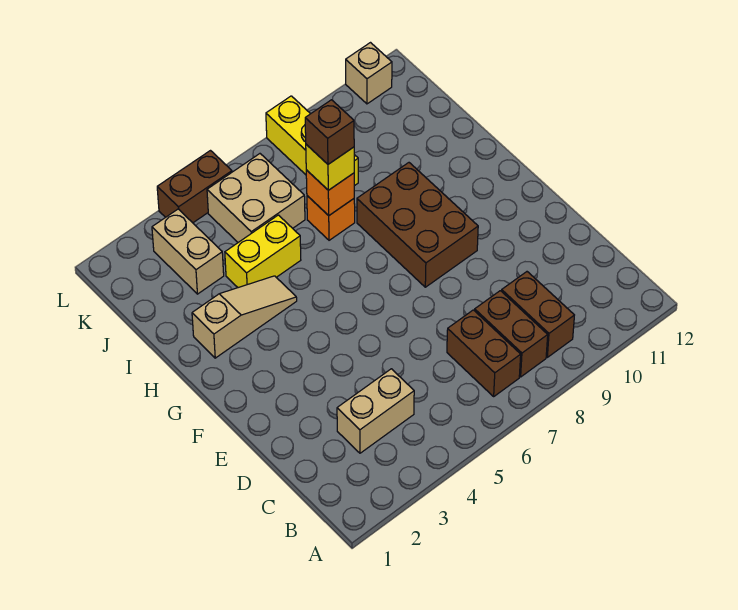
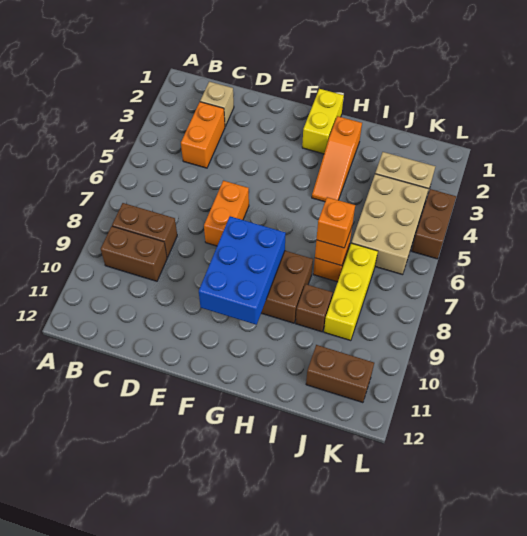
brown 1x2 brick [447,310,521,396] -> brown 1x2 brick moved to [306,345,374,403]
tan 1x2 brick [337,369,414,453] -> orange 1x2 brick [181,102,225,168]
none -> orange 1x2 brick [204,180,249,246]
none -> blue 2x3 brick [199,216,286,325]
tan 1x3 slope [192,276,297,358] -> orange 1x3 slope [312,116,362,202]
yellow 1x2 brick [225,215,301,288] -> yellow 1x2 brick moved to [302,89,344,154]
yellow 1x1 brick [306,144,354,190] -> orange 1x1 brick [316,197,355,248]
brown 1x1 brick [305,100,354,164] -> brown 1x1 brick moved to [296,284,333,332]
tan 2x2 brick [207,154,305,242] -> tan 2x3 brick [351,174,428,275]
yellow 1x3 brick [266,96,358,186] -> yellow 1x3 brick turned to [324,243,378,341]
tan 1x1 brick [346,43,392,104] -> tan 1x1 brick moved to [200,82,234,126]

